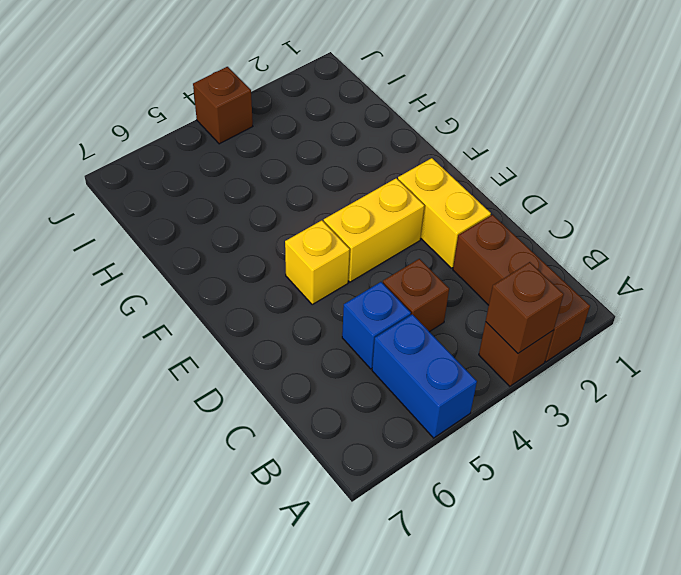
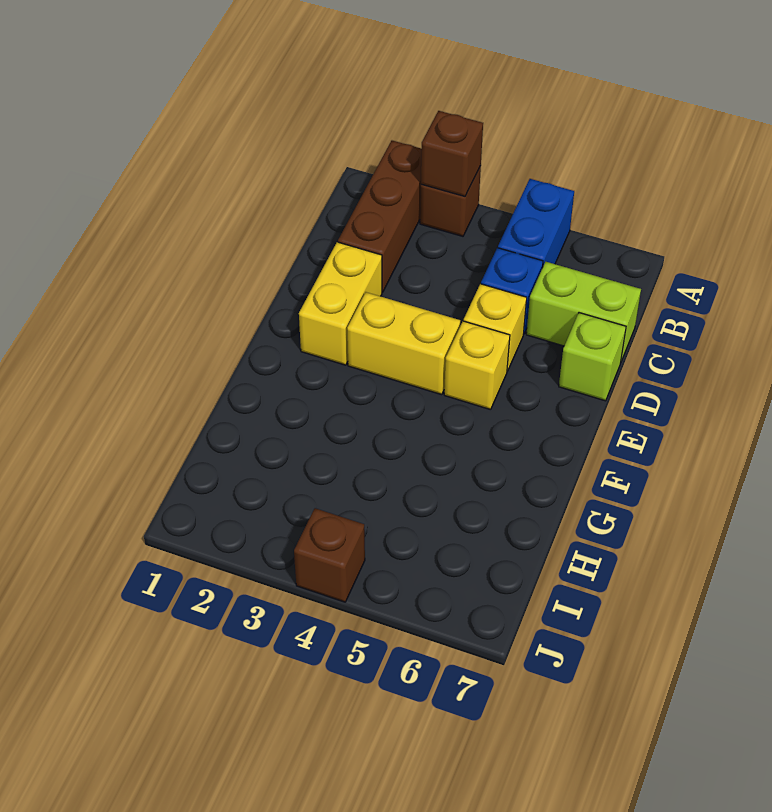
brown 1x1 brick [383,259,449,332] -> none
none -> lime 1x2 brick [526,262,641,361]
none -> yellow 1x1 brick [464,284,527,371]
none -> lime 1x1 brick [559,313,626,401]

